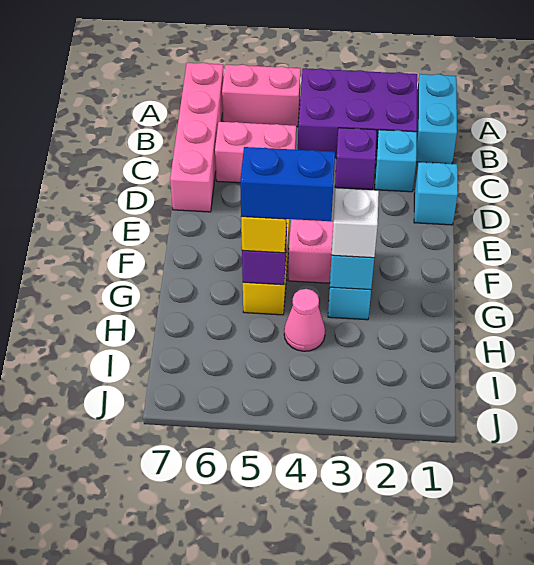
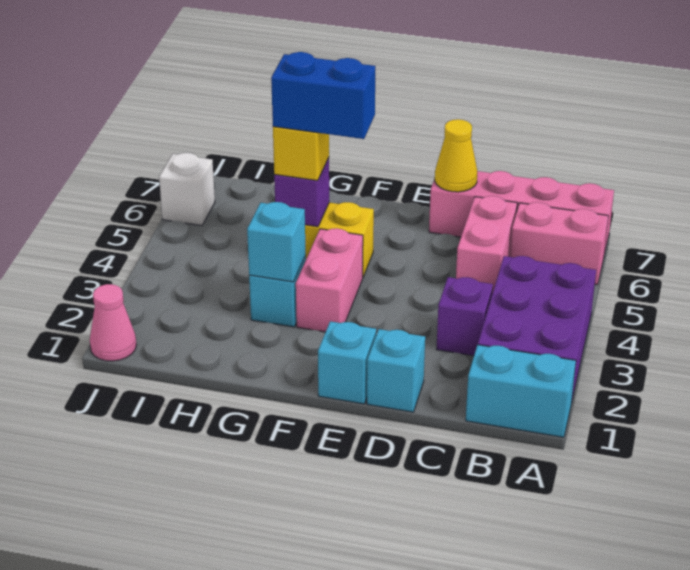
pink 1x2 brick [222,64,301,127] -> pink 1x2 brick turned to [510,202,608,285]
cyan 1x1 brick [375,130,417,192] -> cyan 1x1 brick moved to [318,321,376,404]
none -> yellow 1x1 cone [435,119,477,192]
white 1x1 brick [332,188,379,258] -> white 1x1 brick moved to [159,153,215,226]
blue 1x2 brick [240,147,335,221] -> blue 1x2 brick turned to [271,52,375,139]
pink 1x1 cone [284,289,325,351] -> pink 1x1 cone moved to [90,284,137,361]

